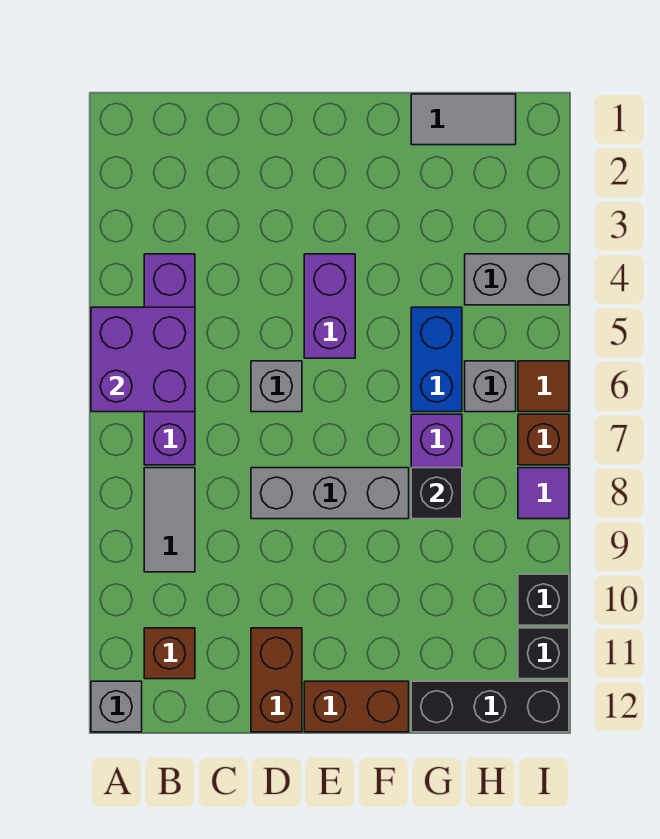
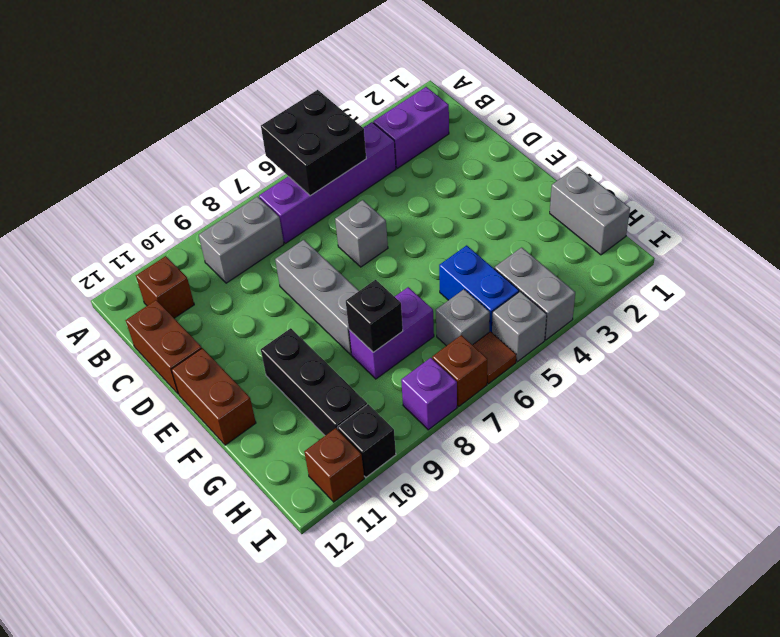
purple 2x2 brick [91,307,195,412] -> black 2x2 brick [261,90,366,196]
grey 1x1 brick [91,681,142,732] -> grey 1x1 brick moved to [492,291,547,362]
grey 1x2 tile [144,468,195,572] -> grey 1x2 brick [199,197,284,283]
brown 1x2 brick [251,628,302,732] -> brown 1x2 brick turned to [125,300,202,394]
purple 1x2 brick [304,254,355,358] -> purple 1x2 brick moved to [373,87,449,168]
grey 1x2 tile [411,94,516,145] -> grey 1x2 brick [550,167,630,255]
blue 1x2 brick [411,307,462,412] -> blue 1x2 brick turned to [439,245,519,332]
black 1x3 brick [411,681,569,732] -> black 1x3 brick moved to [261,328,367,436]
purple 1x1 tile [518,468,569,519] -> purple 1x1 brick [401,358,457,430]
black 1x1 brick [518,628,569,679] -> brown 1x1 brick [304,428,364,502]

